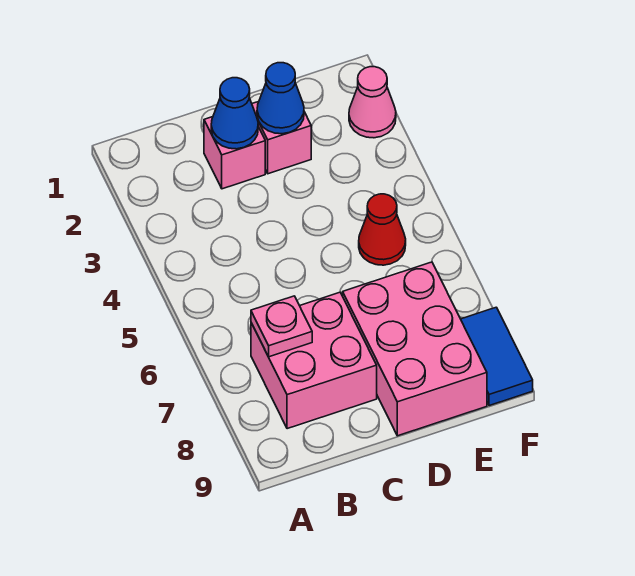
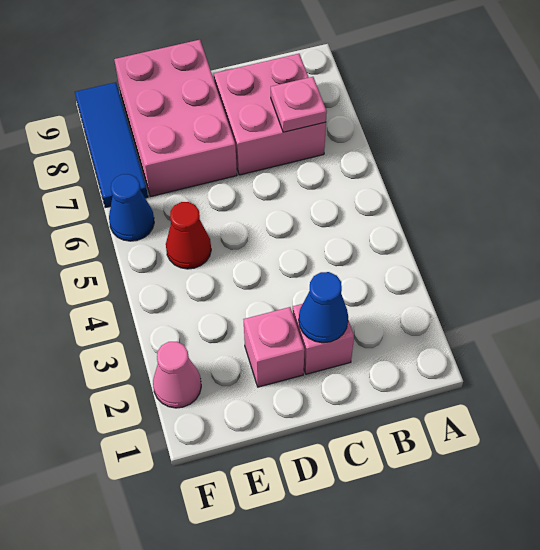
blue 1x1 cone [257,63,304,134] -> blue 1x1 cone moved to [109,174,154,241]
blue 1x2 tile [461,307,533,406] -> blue 1x3 tile [75,82,148,208]

